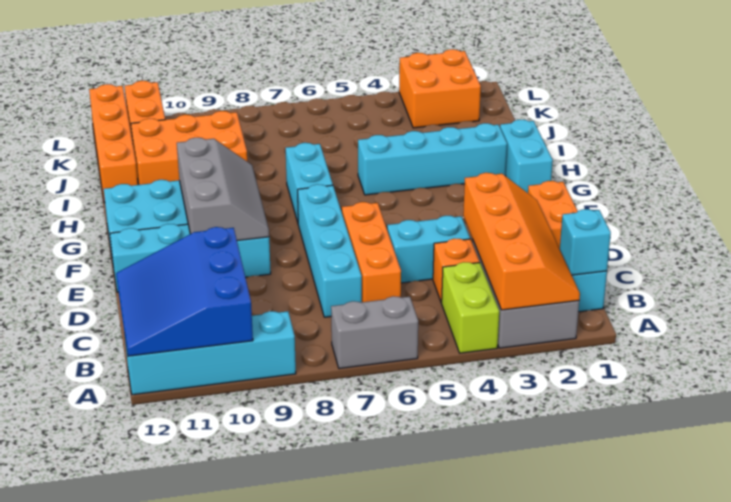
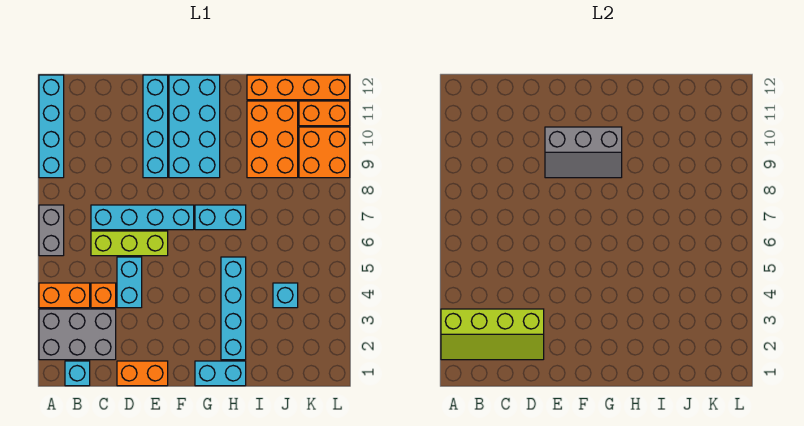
orange 2x4 slope [463,173,580,310] -> lime 2x4 slope [441,309,544,360]
lime 1x2 brick [442,262,499,353] -> orange 1x2 brick [39,283,90,308]
blue 3x3 slope [116,227,253,356] -> none
cyan 1x1 brick [560,209,611,275] -> cyan 1x1 brick moved to [273,283,298,308]
orange 1x3 brick [342,202,401,302] -> lime 1x3 brick [91,231,168,256]
orange 2x2 brick [399,49,481,128] -> orange 2x2 brick moved to [299,127,350,178]

